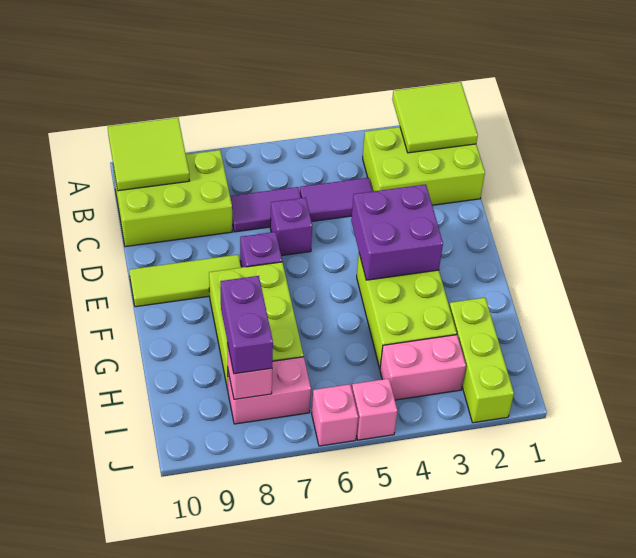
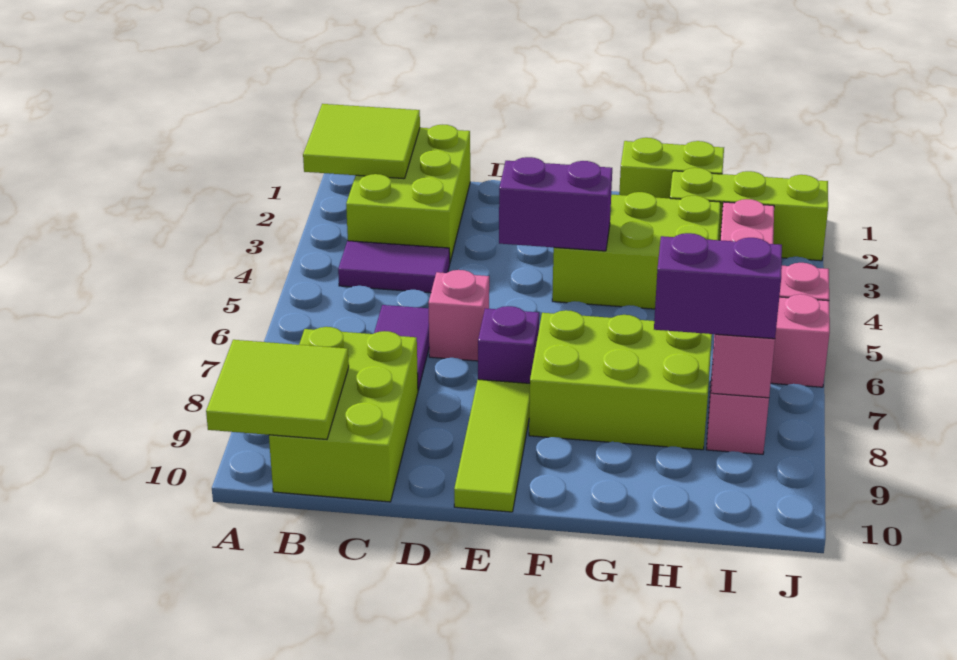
purple 1x2 tile [300,178,372,221] -> purple 1x2 tile turned to [338,241,450,293]
purple 1x1 brick [270,198,312,256] -> pink 1x1 brick [428,270,489,361]
purple 2x2 brick [351,184,443,280] -> purple 1x2 brick [499,157,612,251]
none -> lime 1x2 brick [619,138,724,198]

